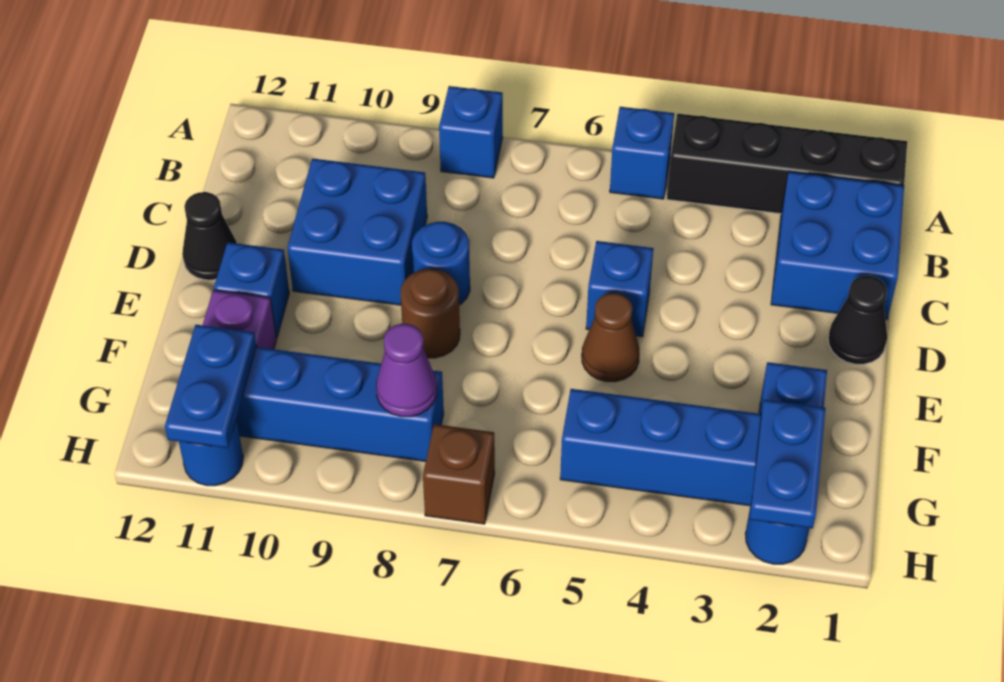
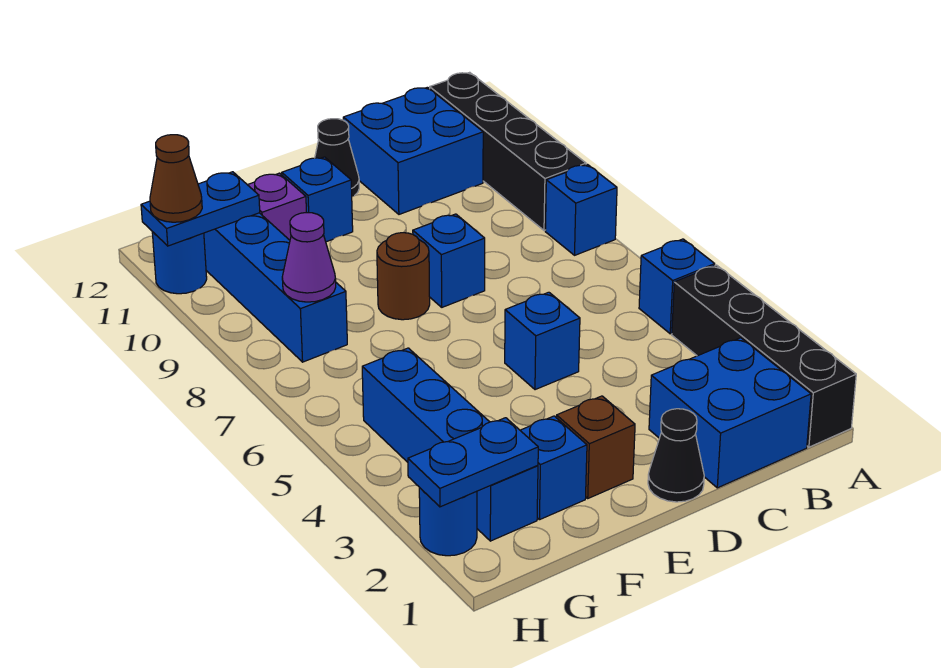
none -> black 1x4 brick [430,72,586,231]
blue 2x2 brick [287,158,427,305] -> blue 2x2 brick moved to [343,87,483,214]
blue 1x1 round brick [412,222,470,305] -> blue 1x1 brick [413,214,485,307]
brown 1x1 cone [582,293,640,382] -> brown 1x1 cone moved to [150,135,202,222]
brown 1x1 brick [423,424,495,524] -> brown 1x1 brick moved to [557,396,635,498]

